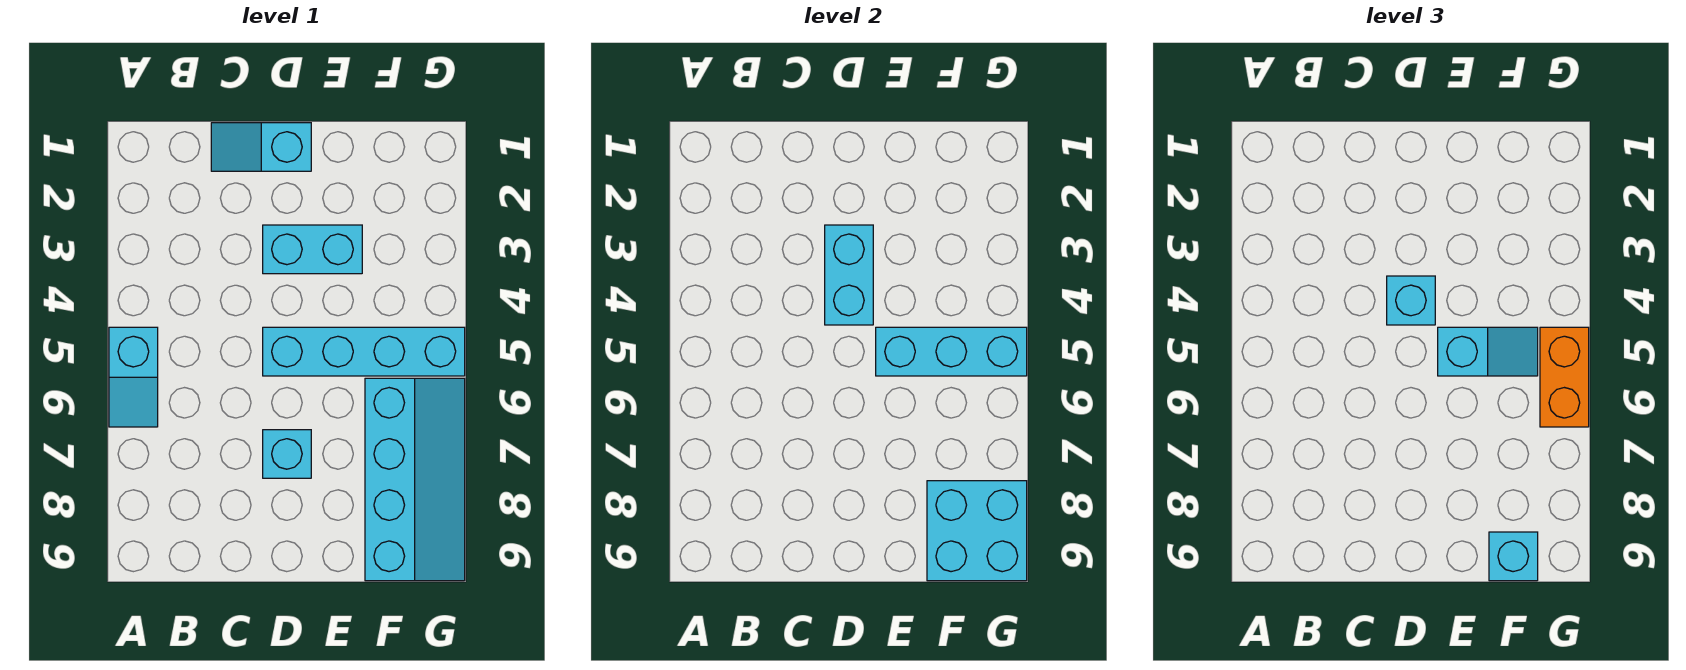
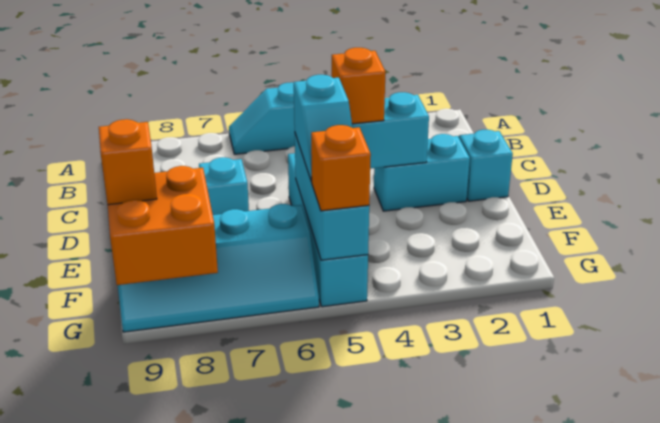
cyan 1x2 brick [263,225,362,274] -> cyan 1x2 brick turned to [374,134,470,211]
cyan 1x1 brick [1387,276,1435,325] -> orange 1x1 brick [332,48,385,124]
cyan 2x2 brick [927,481,1027,581] -> orange 2x2 brick [108,166,218,285]
cyan 1x1 brick [1489,532,1538,581] -> orange 1x1 brick [99,119,157,205]
orange 1x2 brick [1540,327,1589,427] -> orange 1x1 brick [311,125,371,211]

